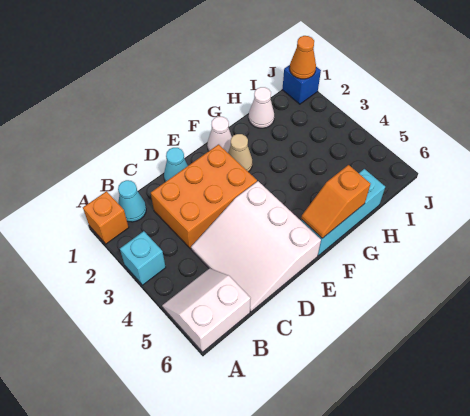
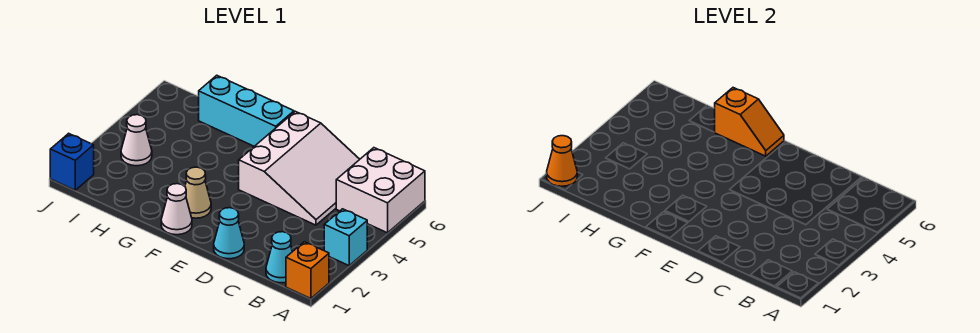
white 2x2 slope [162,268,251,352] -> white 2x2 brick [336,148,425,233]
orange 2x3 brick [151,144,257,249] -> none
white 1x1 cone [249,87,274,128] -> white 1x1 cone moved to [121,115,152,166]

